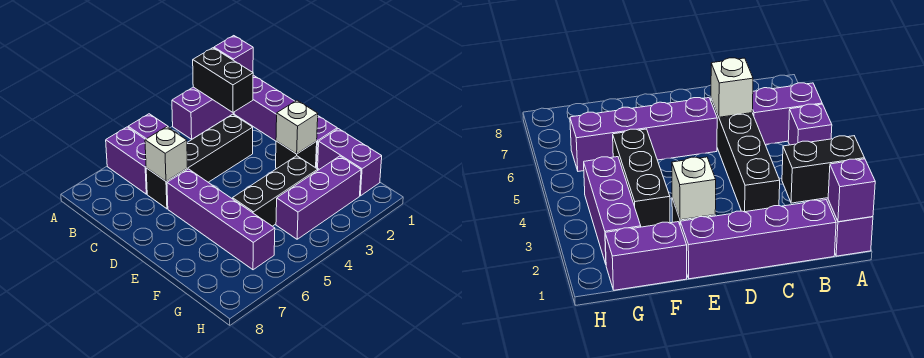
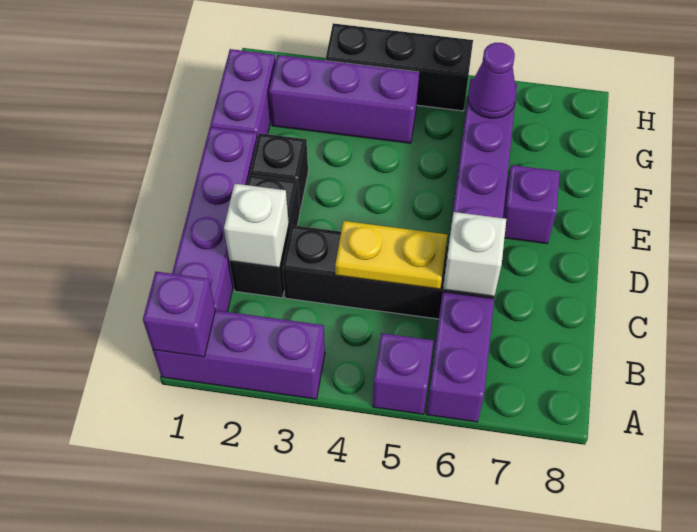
black 1x2 brick [193,48,253,112] -> black 1x2 brick moved to [230,175,300,298]
none -> yellow 1x2 plate [335,221,447,289]
white 1x1 brick [276,100,318,154] -> white 1x1 brick moved to [224,184,289,268]
none -> purple 1x1 brick [503,165,560,244]
black 1x3 brick [233,156,318,226] -> black 1x3 brick moved to [326,23,473,111]
none -> purple 1x1 cone [468,43,516,118]

